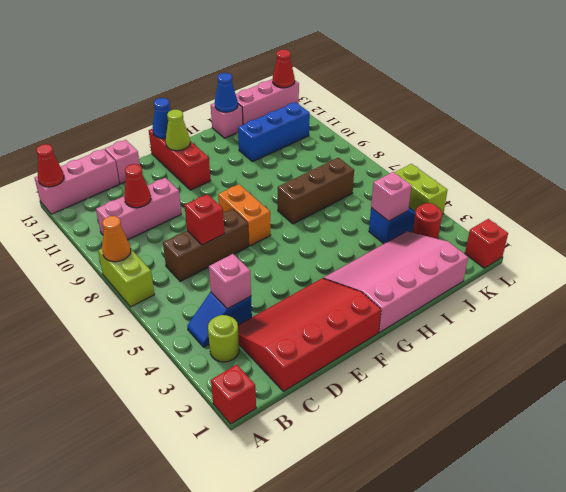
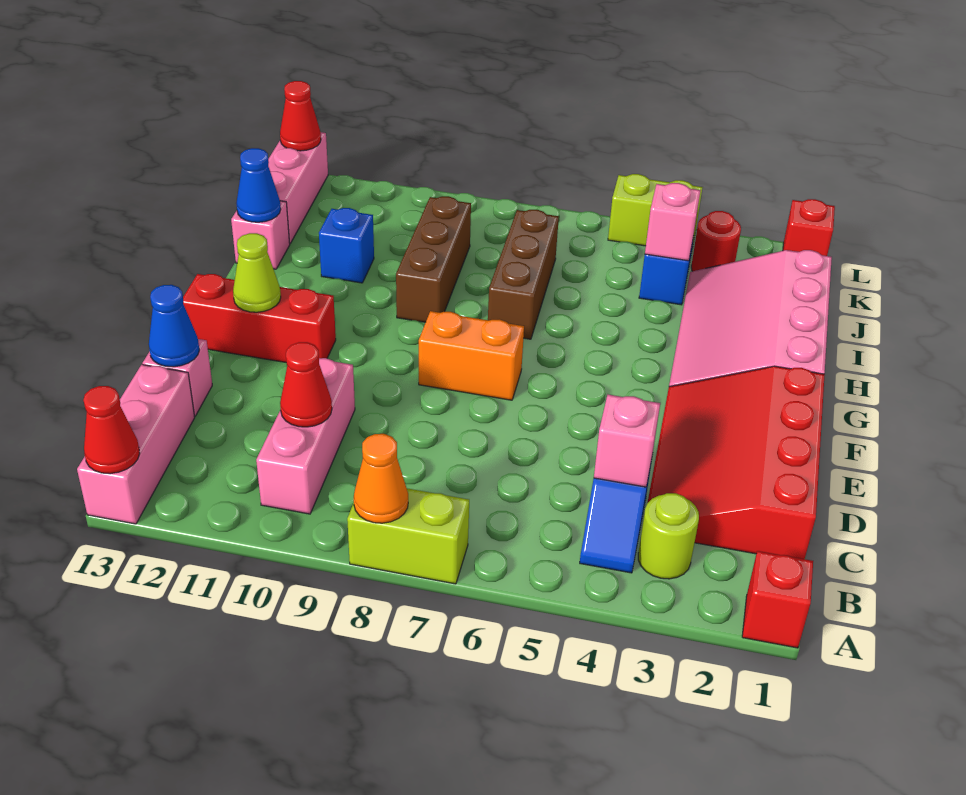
brown 1x3 brick [163,209,249,281] -> brown 1x3 brick moved to [396,196,471,322]
red 1x1 brick [185,194,225,245] -> none
blue 1x1 cone [152,98,171,138] -> blue 1x1 cone moved to [149,285,199,367]
blue 1x3 brick [238,102,310,162] -> blue 1x1 brick [319,208,374,283]

